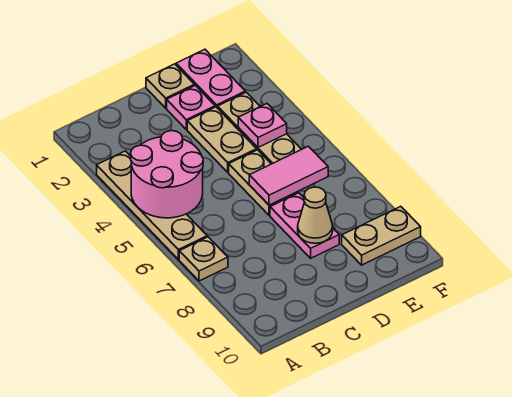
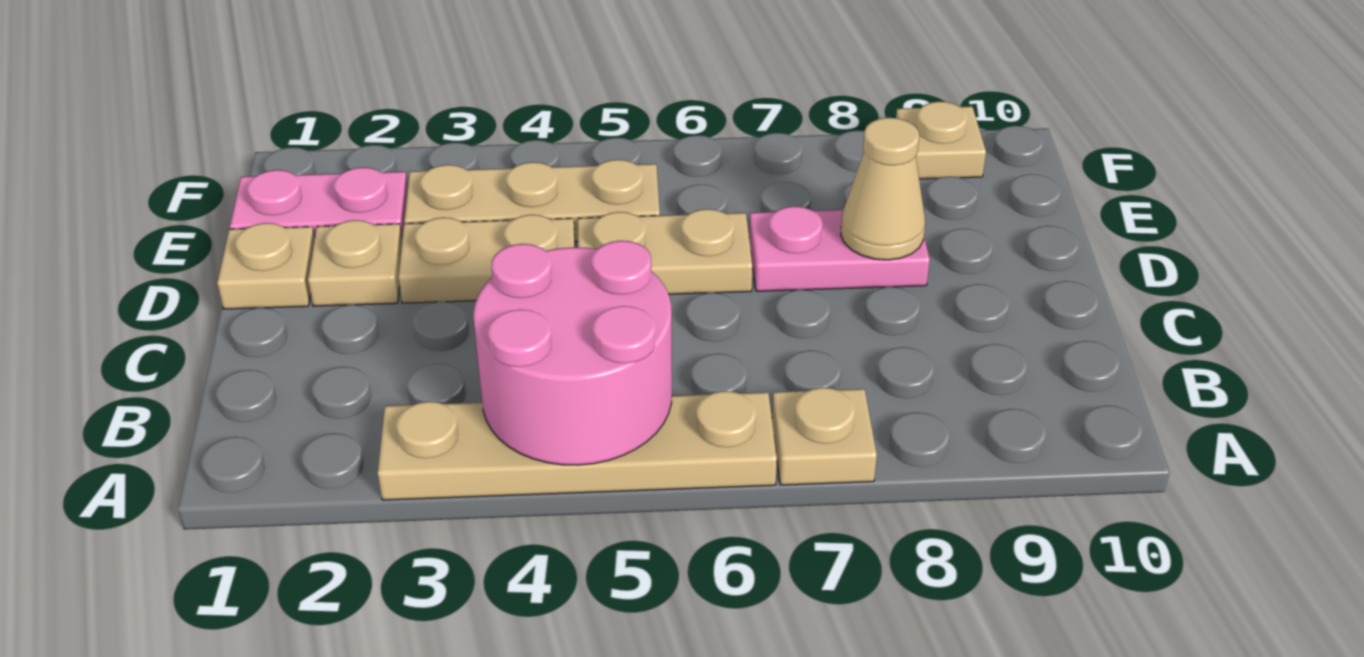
pink 1x1 plate [167,85,215,130] -> tan 1x1 plate [308,220,402,306]
pink 1x2 tile [249,146,328,205] -> none
pink 1x1 plate [238,104,287,147] -> none
tan 1x2 plate [342,206,421,265] -> tan 1x1 plate [896,102,986,179]

